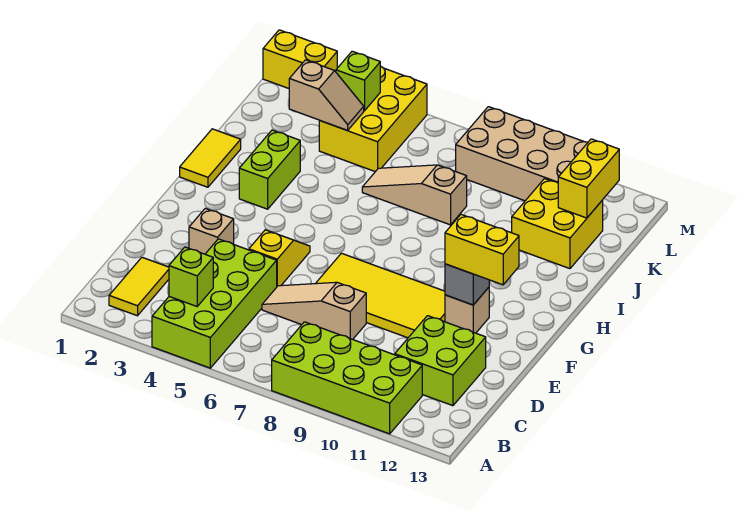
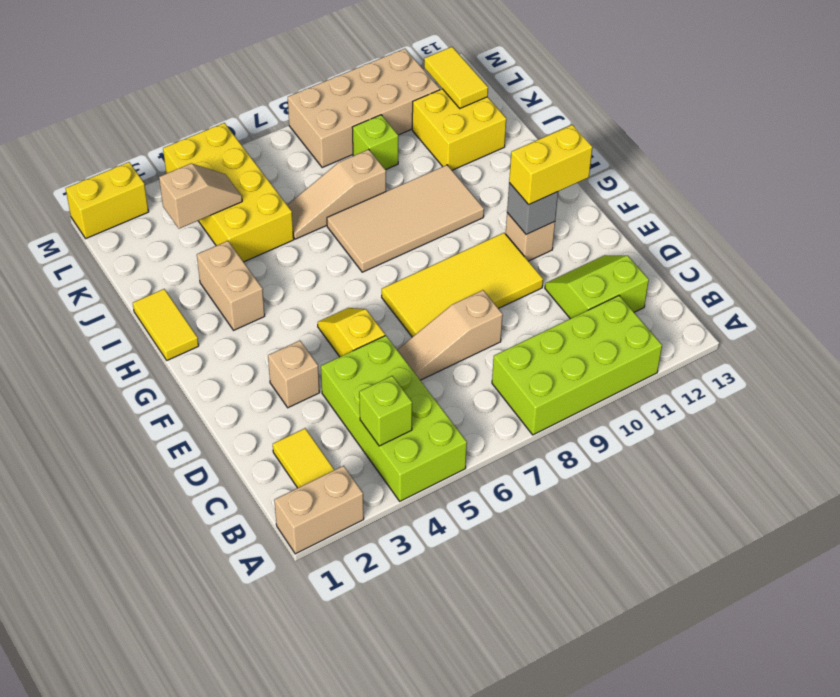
none -> tan 1x2 brick [274,466,364,554]
lime 2x2 brick [395,316,486,406] -> lime 2x2 slope [545,255,649,319]
lime 1x2 brick [239,130,300,209] -> tan 1x2 brick [197,241,265,330]
none -> tan 2x4 tile [327,165,484,272]
yellow 2x3 brick [319,66,427,172] -> yellow 2x4 brick [163,123,294,262]
yellow 1x2 brick [558,139,619,218] -> yellow 1x2 tile [424,47,488,108]
lime 1x1 brick [336,51,380,111] -> lime 1x1 brick moved to [352,115,398,170]

